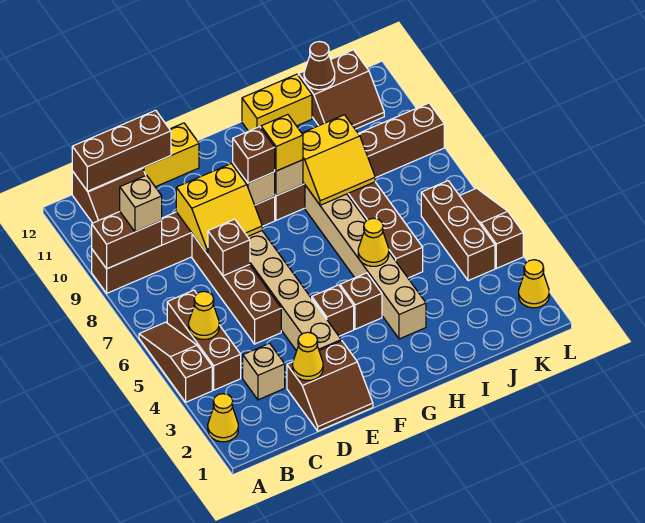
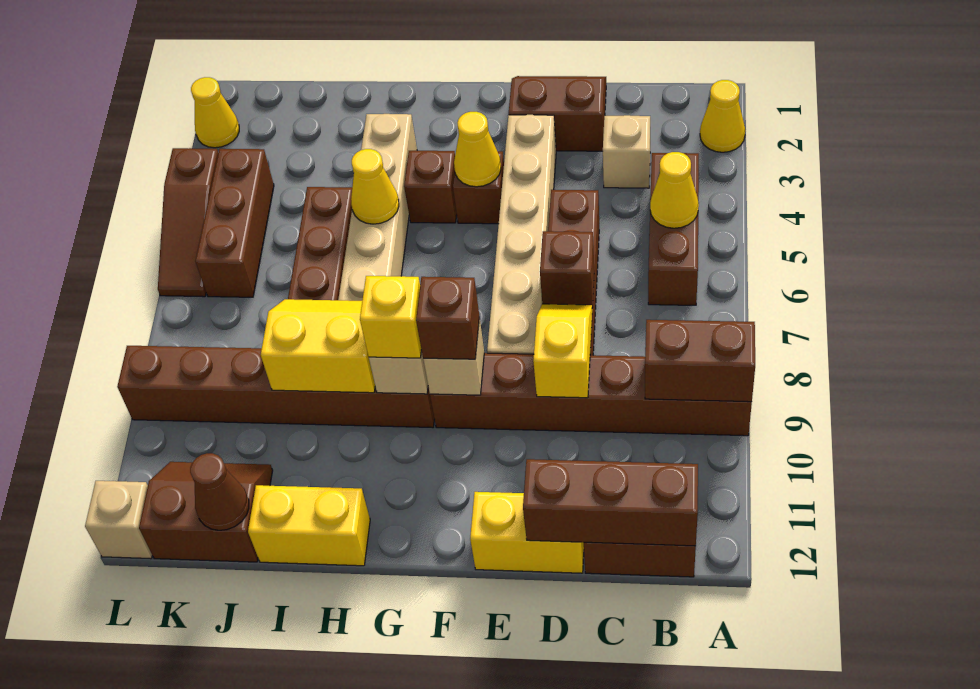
brown 1x3 slope [139,322,212,402] -> none
tan 1x1 brick [120,175,162,232] -> tan 1x1 brick moved to [85,481,152,559]
yellow 1x1 cone [293,332,323,380] -> yellow 1x1 cone moved to [454,112,501,187]
yellow 2x2 slope [176,164,262,254] -> yellow 1x2 slope [533,304,592,398]

